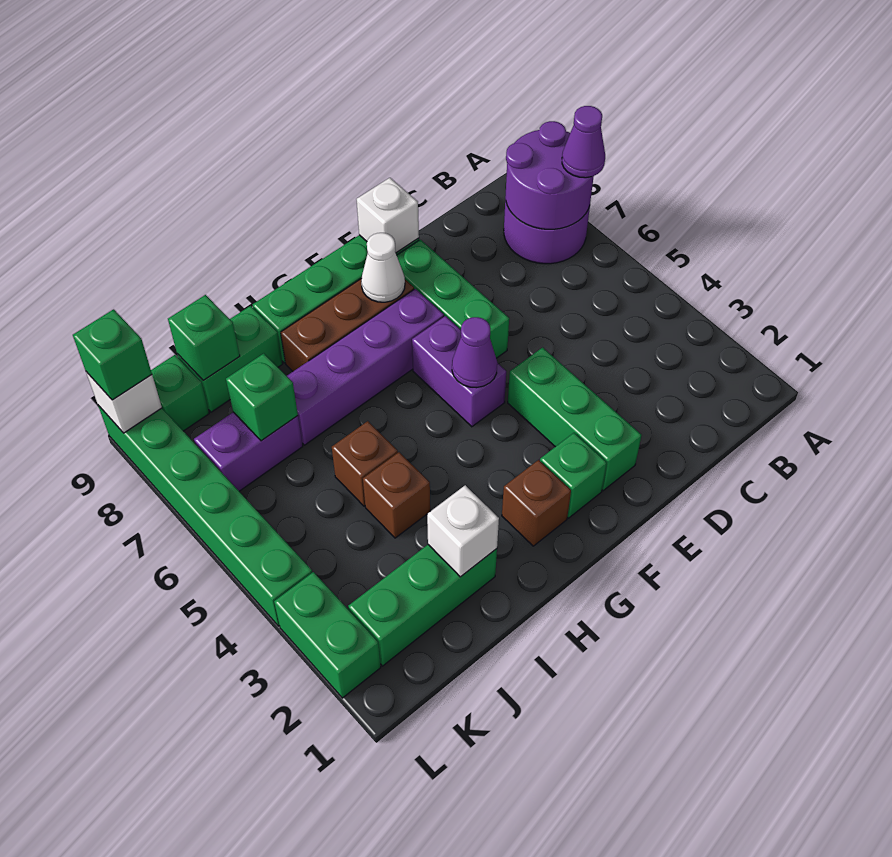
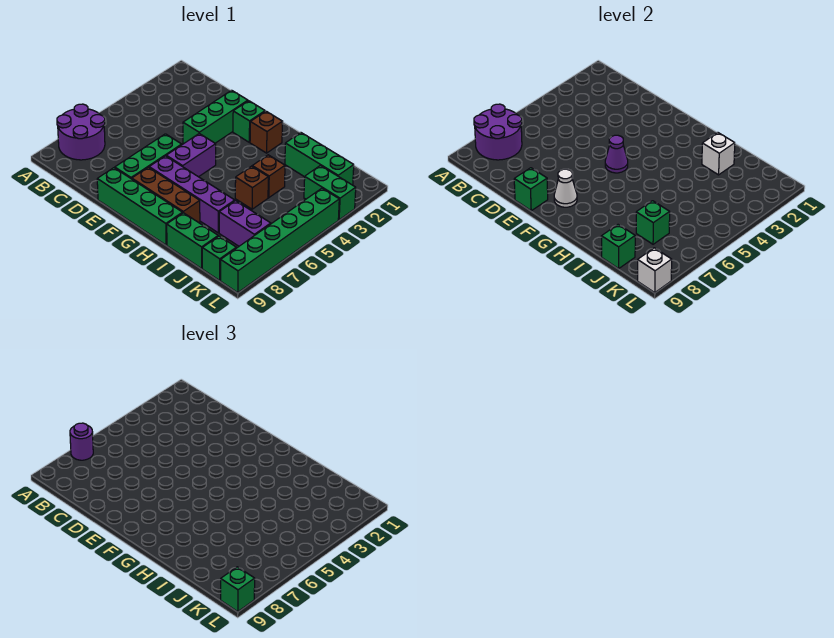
purple 1x1 cone [562,106,605,178] -> purple 1x1 round brick [70,423,93,460]
white 1x1 brick [357,178,419,253] -> green 1x1 brick [514,168,548,211]
green 1x2 brick [274,572,381,698] -> green 1x2 brick turned to [304,166,356,220]

